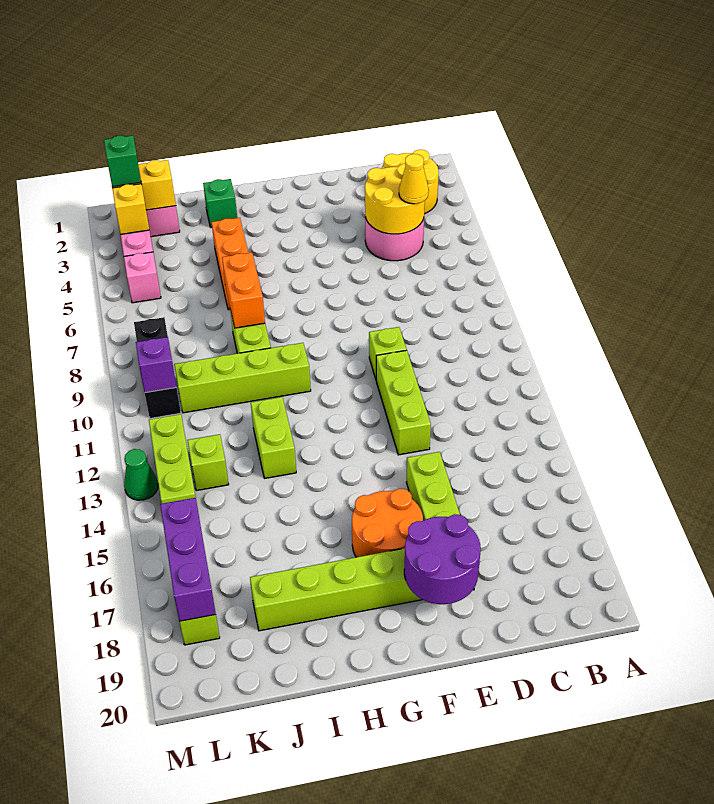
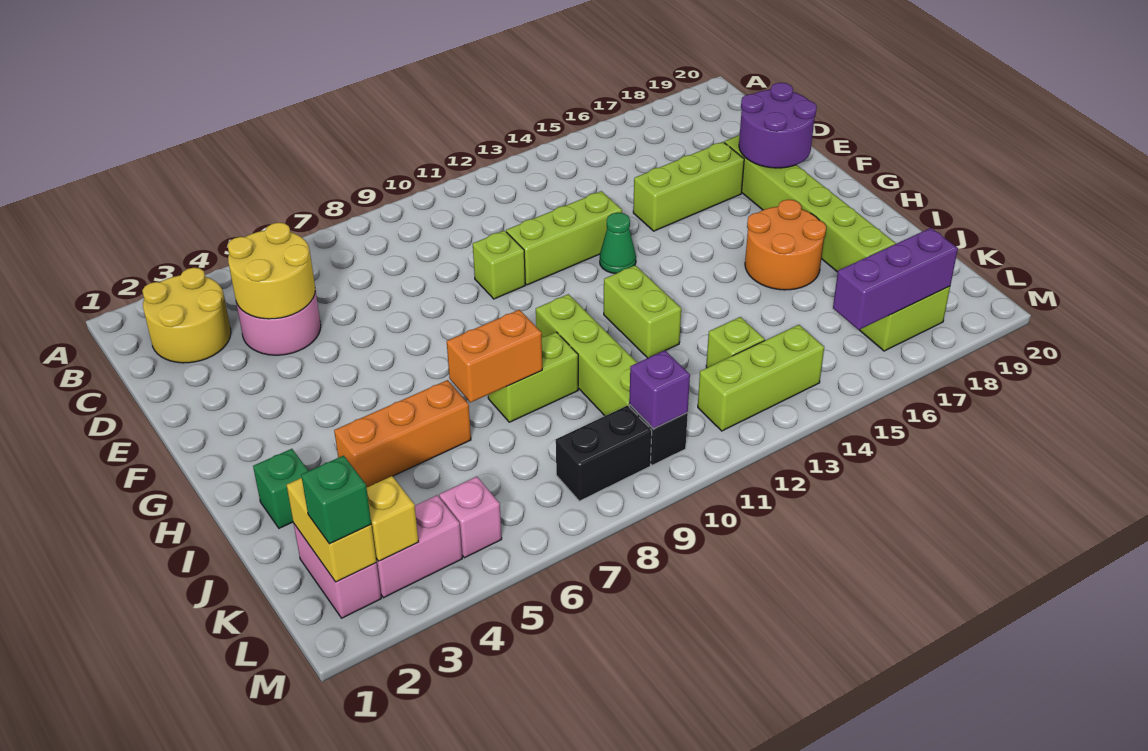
yellow 1x1 cone [399,154,429,204] -> none
orange 2x2 round brick [352,489,423,557] -> orange 2x2 round brick moved to [745,200,826,290]
lime 1x2 brick [251,397,296,478] -> lime 1x2 brick turned to [604,265,681,358]
green 1x1 cone [124,449,158,500] -> green 1x1 cone moved to [600,213,636,274]

